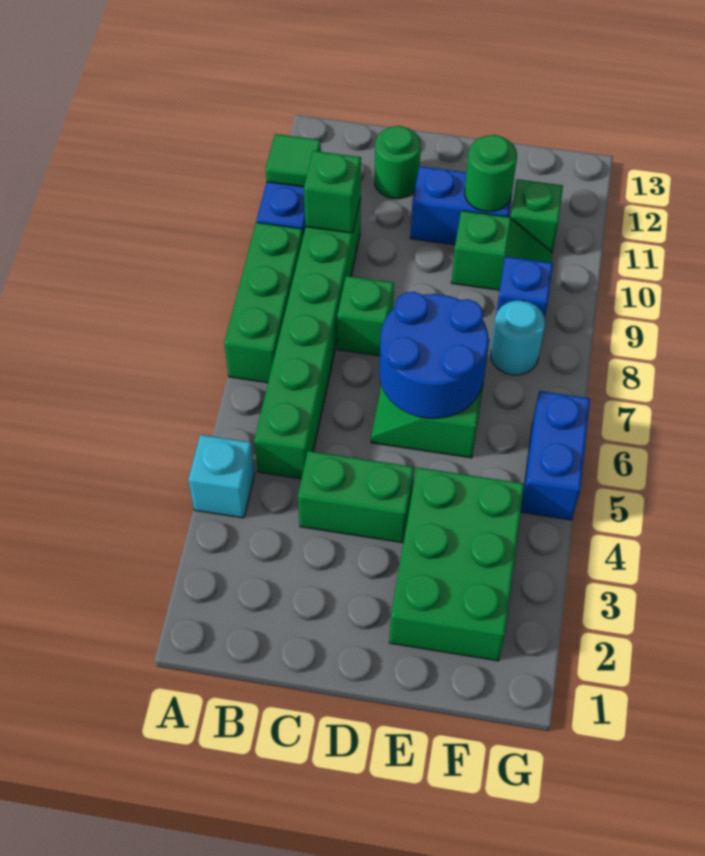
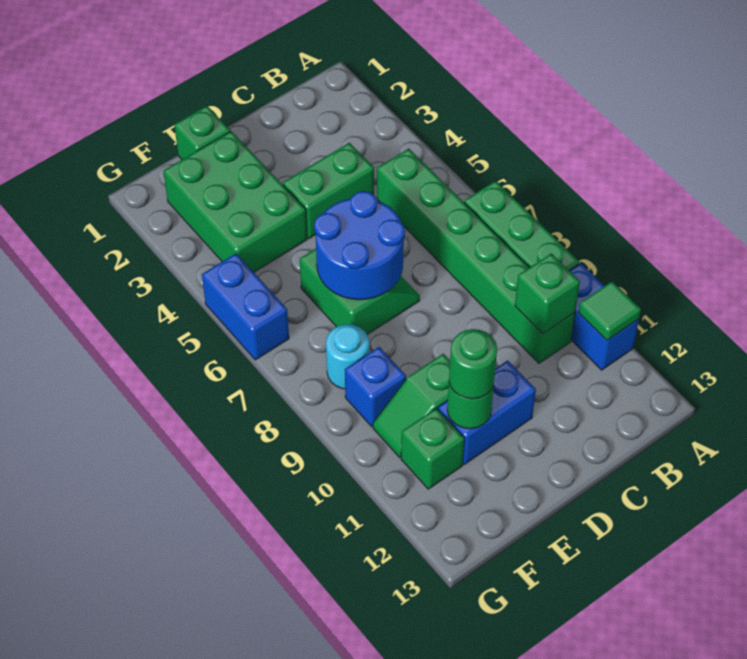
cyan 1x1 brick [188,435,255,518] -> none
green 1x1 brick [337,276,394,356] -> green 1x1 brick moved to [174,106,230,159]
green 1x1 round brick [375,126,421,199] -> green 1x1 round brick moved to [449,329,497,399]

